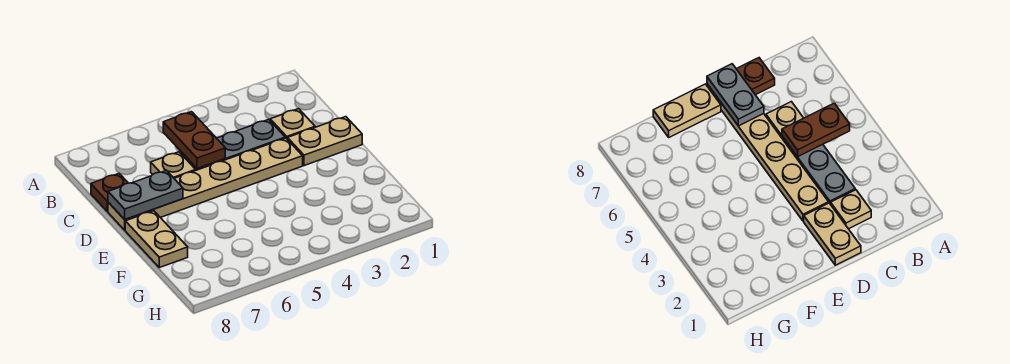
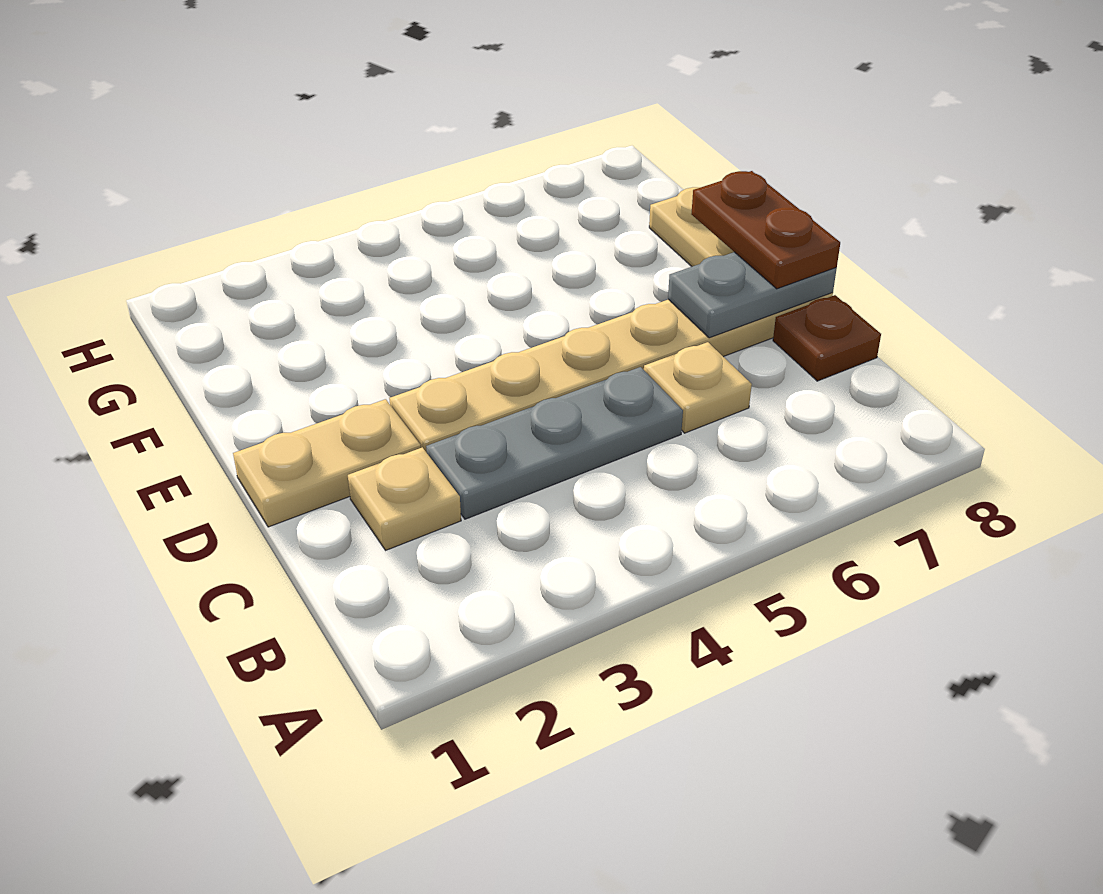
brown 1x2 plate [163,112,225,169] -> brown 1x2 plate moved to [692,171,840,289]

